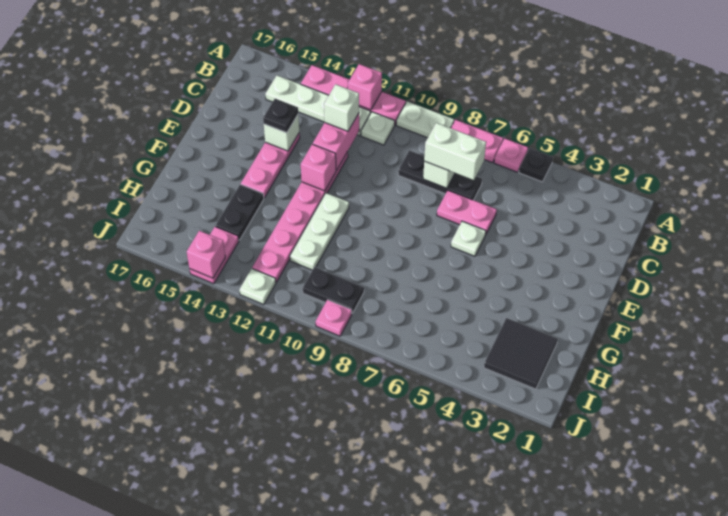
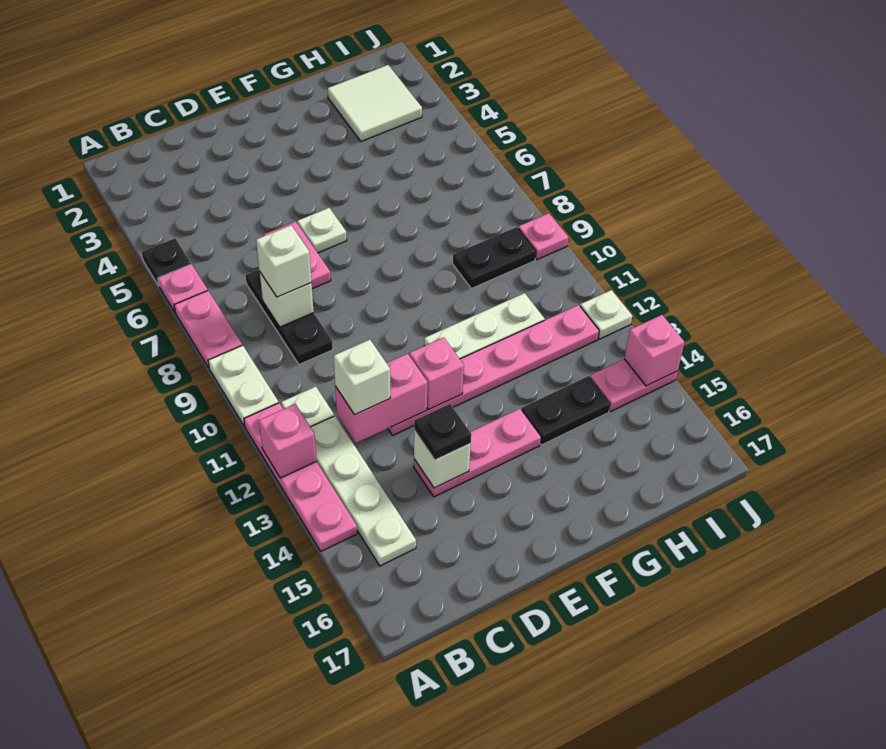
white 1x2 brick [424,123,486,180] -> white 1x1 brick [256,225,311,297]
black 2x2 tile [484,318,558,389] -> white 2x2 tile [328,65,422,141]
black 1x2 plate [303,267,364,313] -> black 1x2 plate turned to [453,227,536,289]

